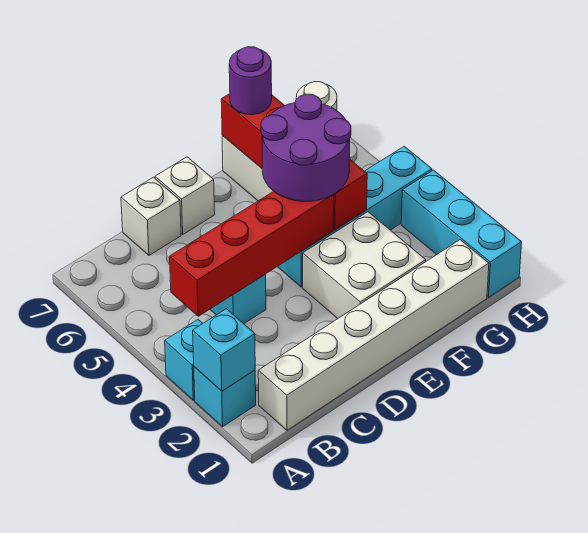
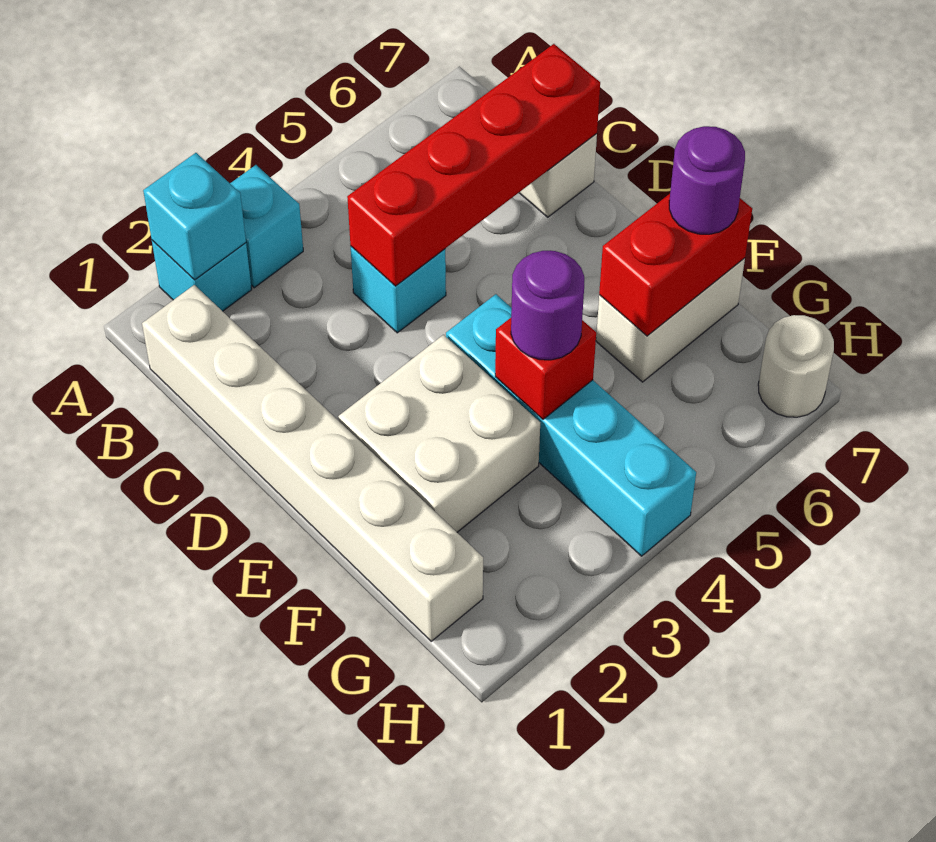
red 1x4 brick [170,191,334,316] -> red 1x4 brick turned to [347,44,600,286]
white 1x1 brick [155,157,215,234] -> none
purple 2x2 round brick [261,94,351,201] -> purple 1x1 round brick [511,251,584,360]
cyan 1x3 brick [401,170,522,297] -> none

